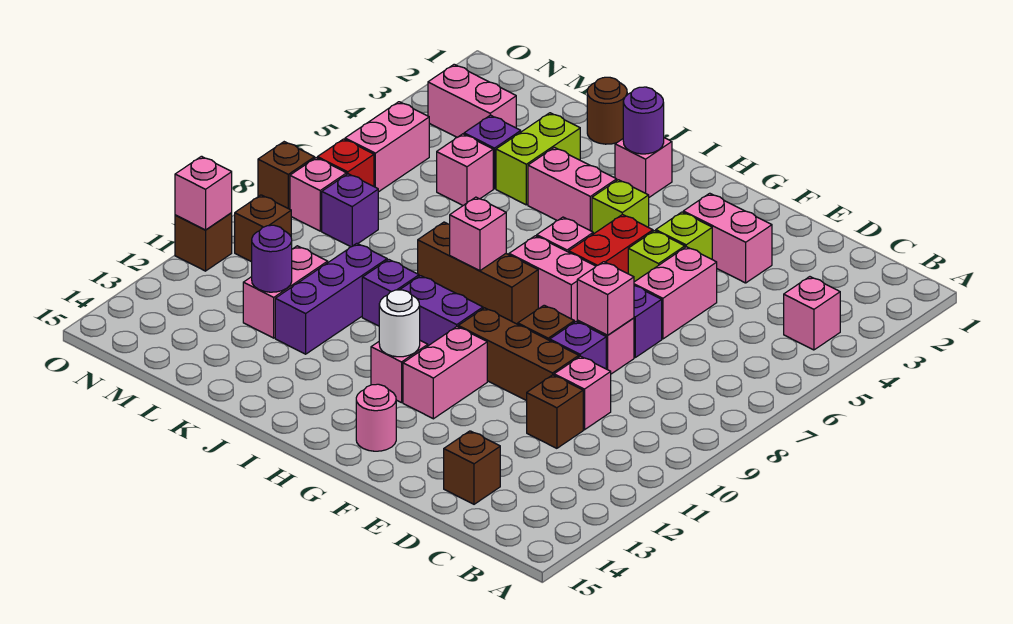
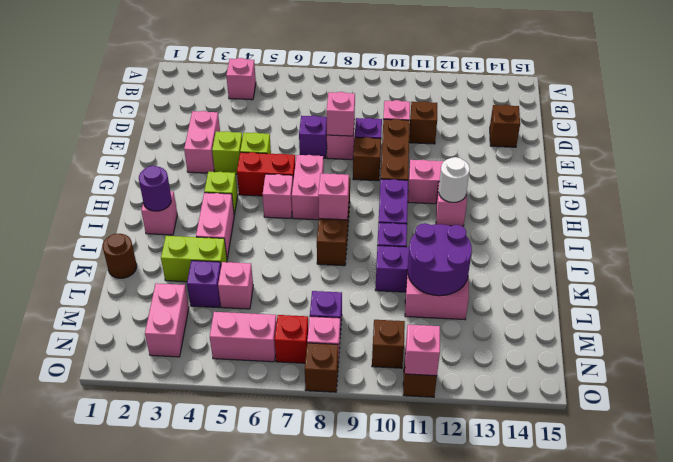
pink 1x2 brick [634,247,717,339] -> none
pink 1x1 round brick [356,384,396,451] -> none
purple 1x1 round brick [252,225,292,292] -> purple 2x2 round brick [407,223,472,296]

